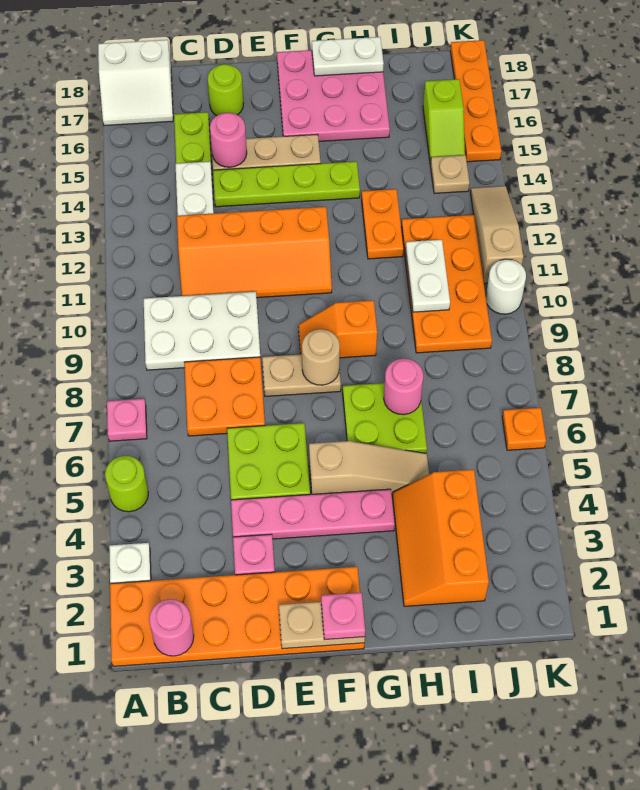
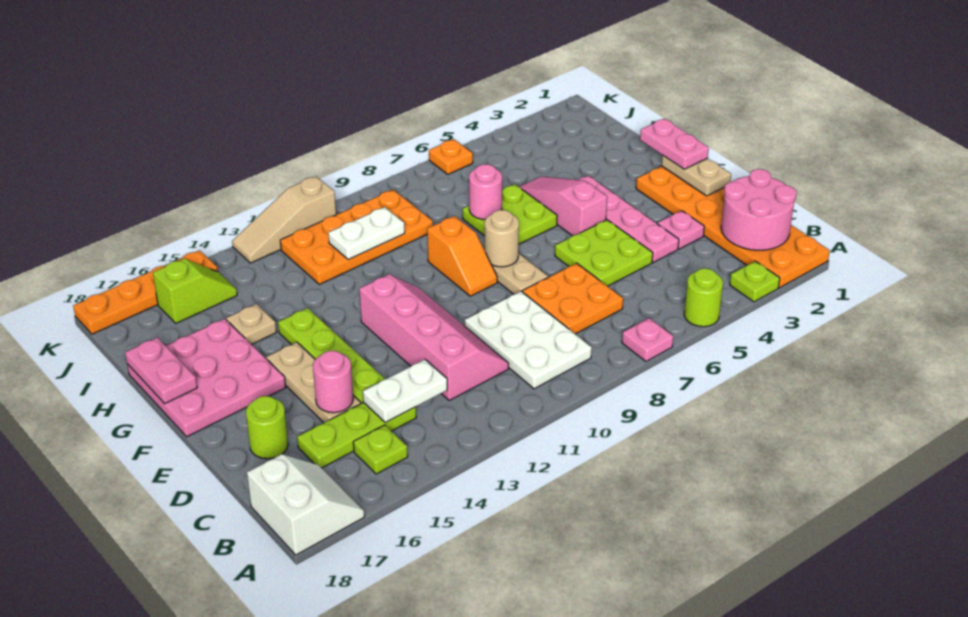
white 1x1 plate [109,543,151,583] -> lime 1x1 plate [730,261,780,302]
pink 1x1 round brick [149,599,194,656] -> pink 2x2 round brick [721,169,796,250]
none -> lime 1x1 plate [353,425,408,474]
orange 2x4 slope [177,207,332,298] -> pink 2x4 slope [359,274,509,400]
pink 1x1 plate [321,593,365,640] -> pink 1x2 plate [640,119,709,169]
tan 1x3 slope [309,441,429,494] -> pink 1x3 slope [520,177,607,236]
white 1x2 plate [312,37,384,76] -> pink 1x2 plate [125,337,197,404]
orange 2x3 slope [392,469,489,606] -> none
orange 1x2 plate [362,189,404,259] -> none
tan 1x1 plate [430,155,470,194] -> tan 1x1 plate moved to [226,304,277,345]
white 1x1 round brick [486,259,526,314] -> none

